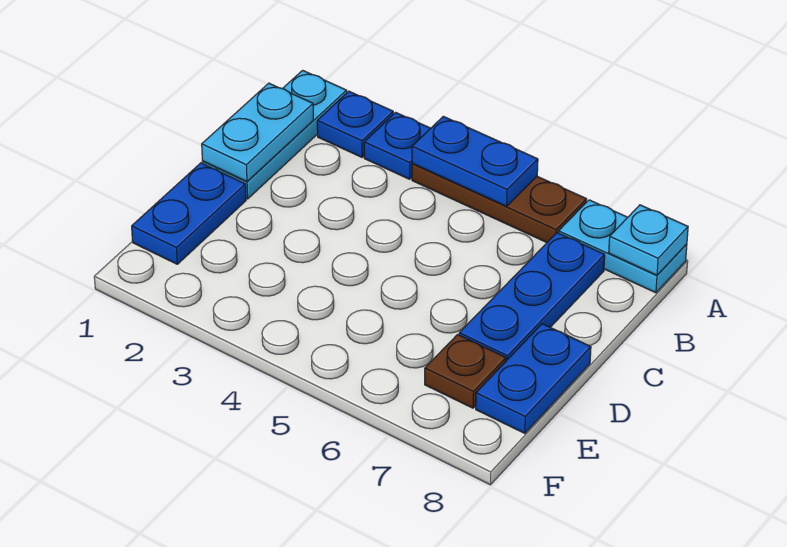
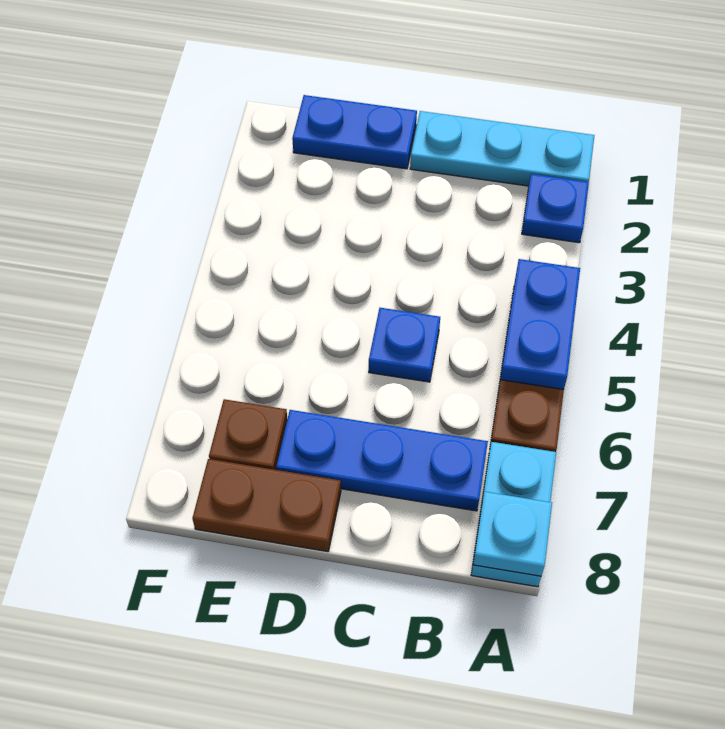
blue 1x1 plate [364,112,431,179] -> blue 1x1 plate moved to [369,308,440,382]
cyan 1x2 plate [202,83,313,182] -> none
blue 1x2 plate [476,324,591,433] -> brown 1x2 plate [192,459,341,552]

